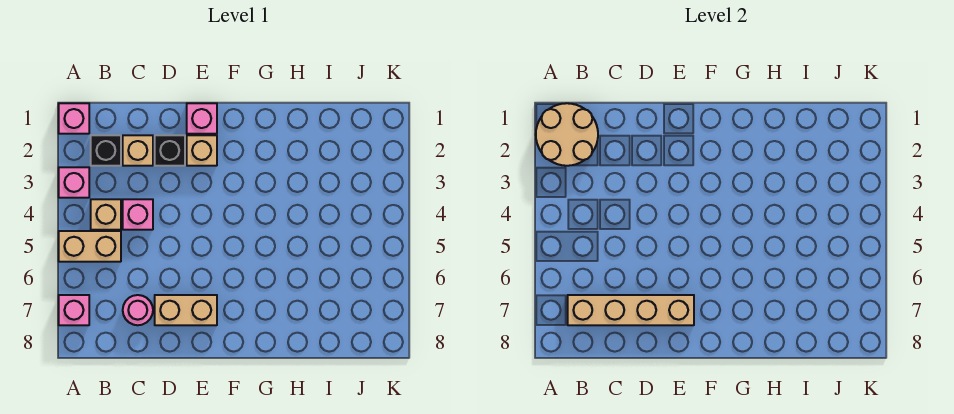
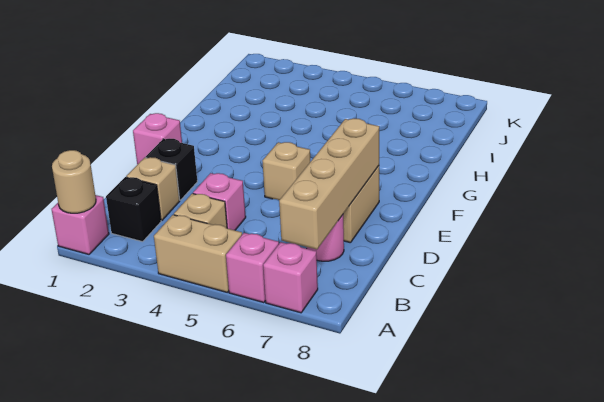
tan 2x2 round brick [536,103,598,166] -> tan 1x1 round brick [52,150,96,213]
pink 1x1 brick [59,167,89,198] -> pink 1x1 brick moved to [226,233,279,303]
tan 1x2 brick [59,231,121,262] -> tan 1x2 brick turned to [154,215,242,292]
tan 1x1 brick [187,135,217,166] -> tan 1x1 brick moved to [262,142,310,200]

